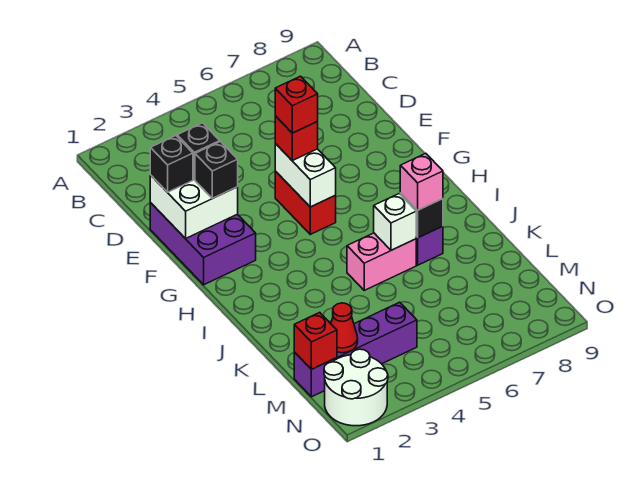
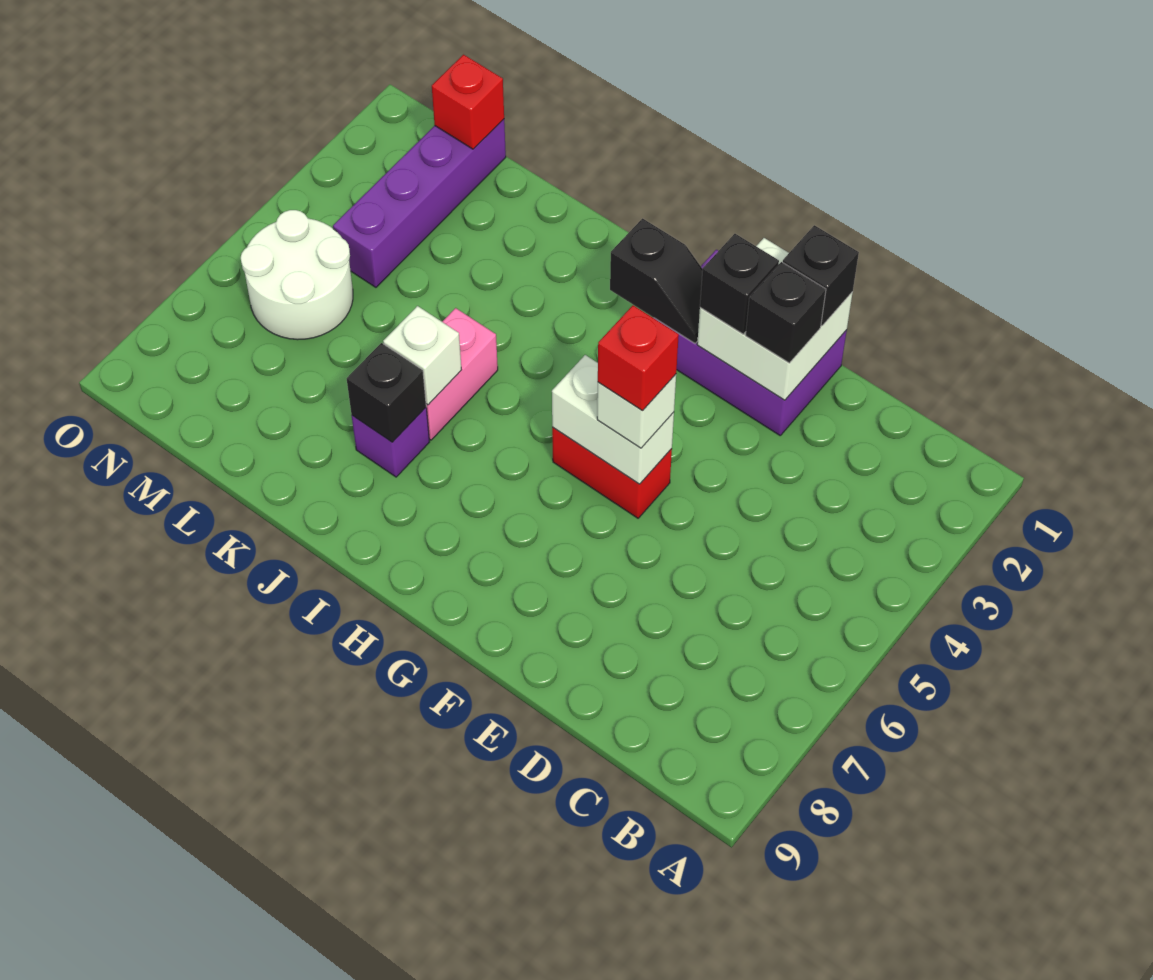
red 1x1 brick [275,116,318,161] -> white 1x1 brick [597,374,676,448]
none -> black 1x2 slope [610,218,703,343]
pink 1x1 brick [400,153,443,210] -> none
red 1x1 cone [331,303,358,353] -> none
white 2x2 round brick [324,349,388,426] -> white 2x2 round brick moved to [241,210,353,340]

